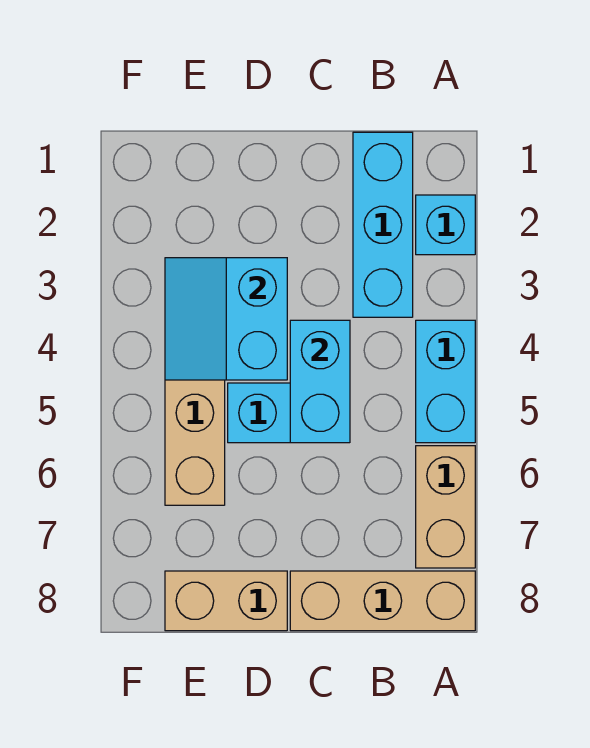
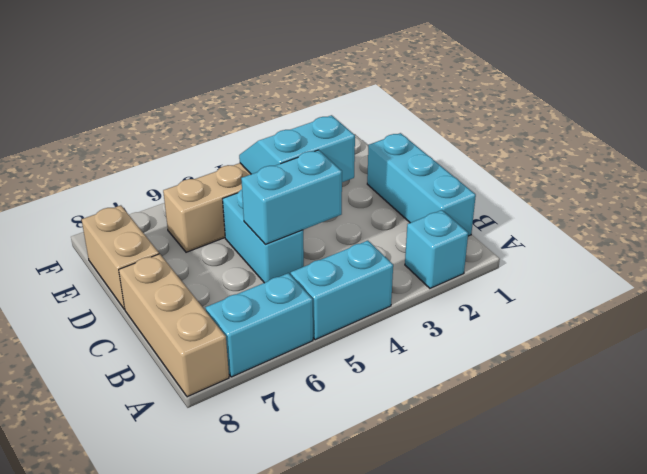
tan 1x2 brick [416,446,475,568] -> cyan 1x2 brick [205,273,313,377]
cyan 1x3 brick [353,132,413,317] -> cyan 1x3 brick turned to [367,133,476,236]

